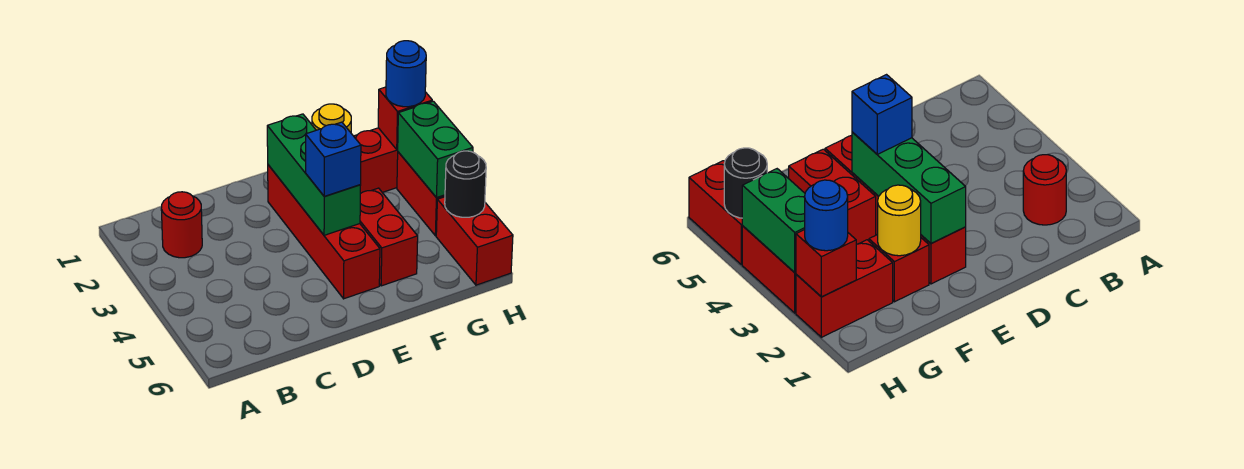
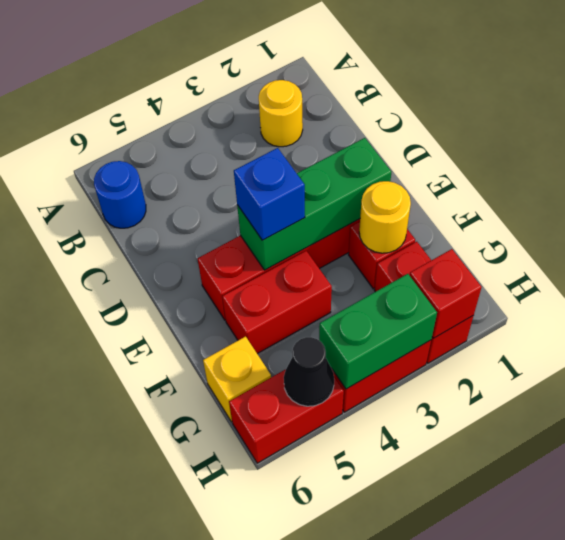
red 1x1 round brick [161,192,202,258] -> yellow 1x1 round brick [259,80,303,147]
none -> yellow 1x1 brick [203,336,271,422]
blue 1x1 round brick [386,41,426,107] -> blue 1x1 round brick moved to [94,161,146,228]
black 1x1 round brick [445,151,486,217] -> black 1x1 cone [284,337,334,406]

